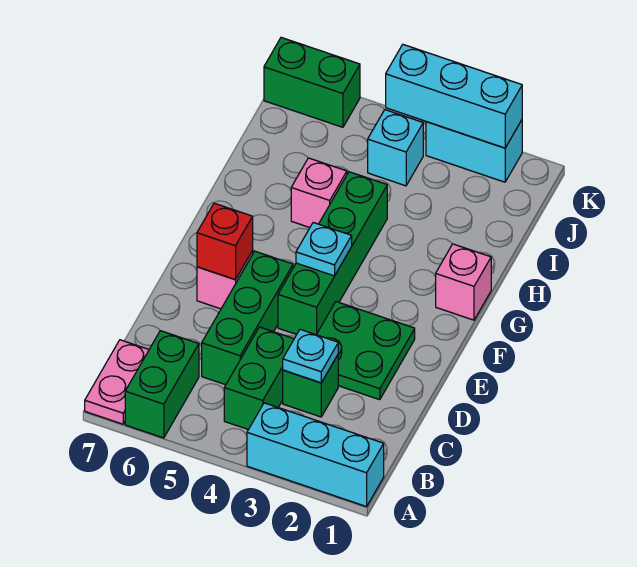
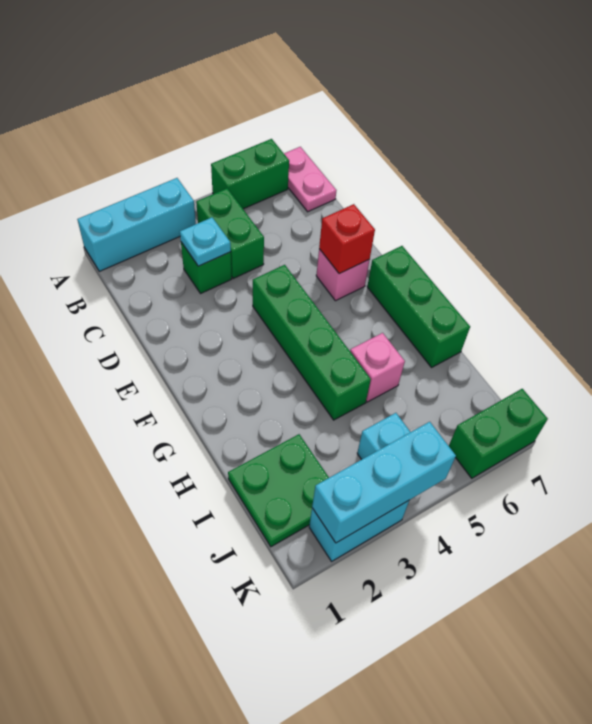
green 1x2 brick [125,331,199,438] -> green 1x2 brick turned to [211,139,289,209]
green 1x3 brick [202,251,293,385] -> green 1x3 brick moved to [367,246,470,367]
green 2x2 plate [317,302,415,400] -> green 2x2 plate moved to [228,434,329,547]
cyan 1x1 plate [296,223,352,276] -> none
pink 1x1 brick [436,244,491,320] -> none

